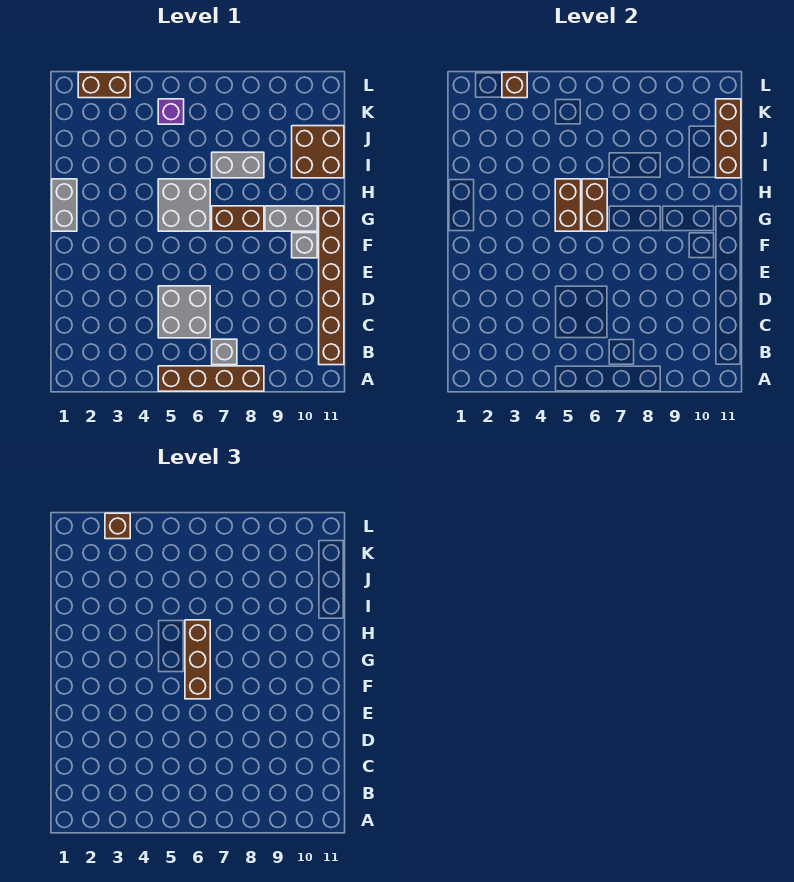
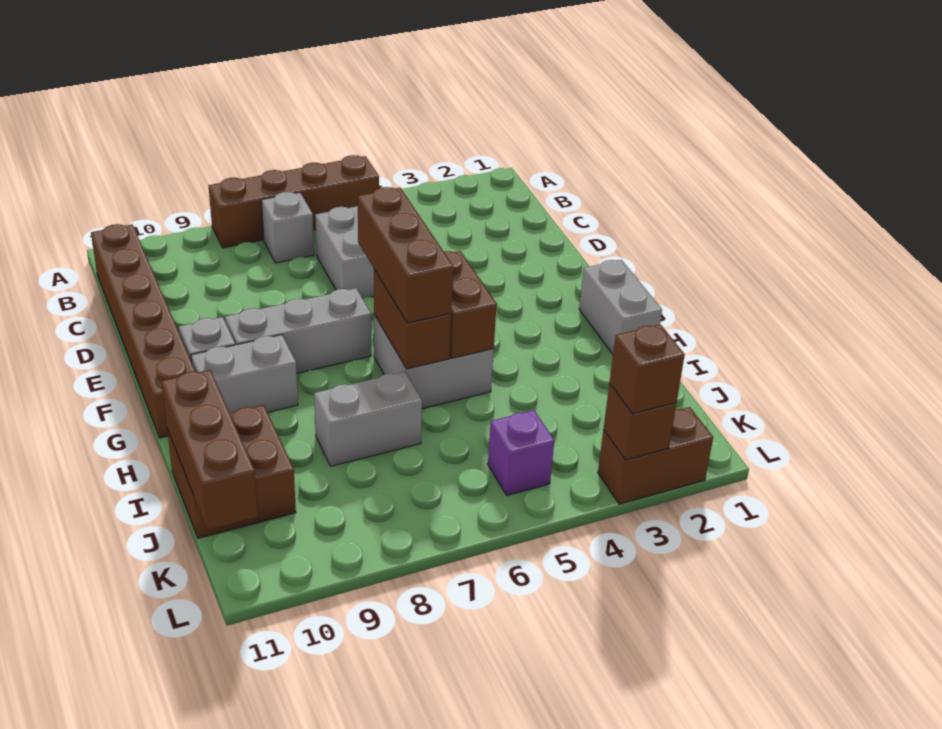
none -> grey 1x3 brick [225,288,371,373]
brown 1x2 brick [212,206,264,231] -> none

